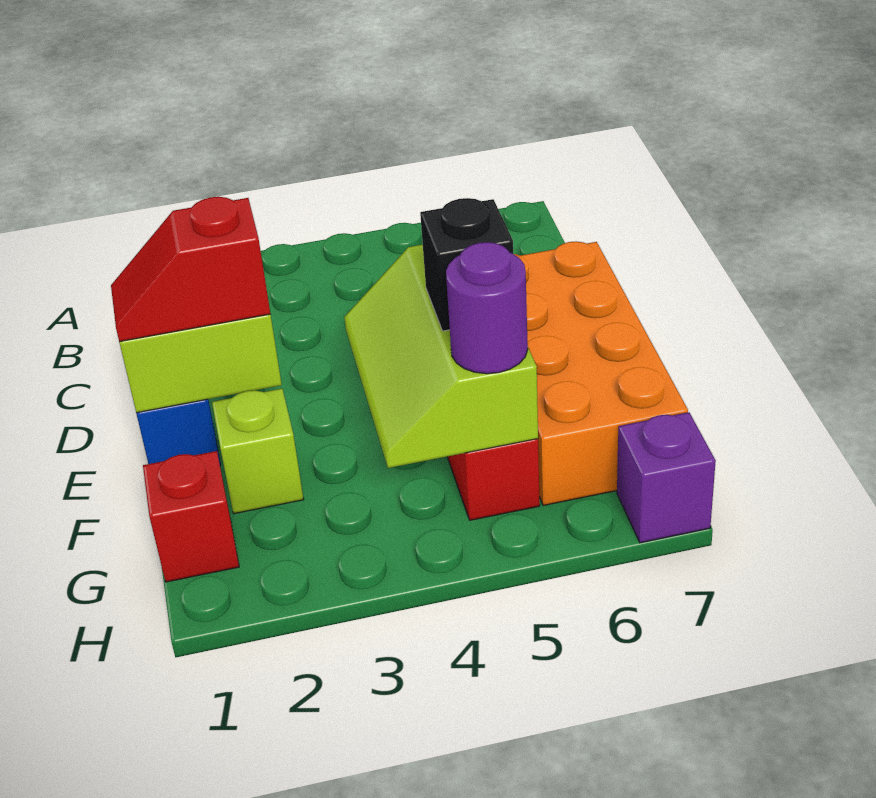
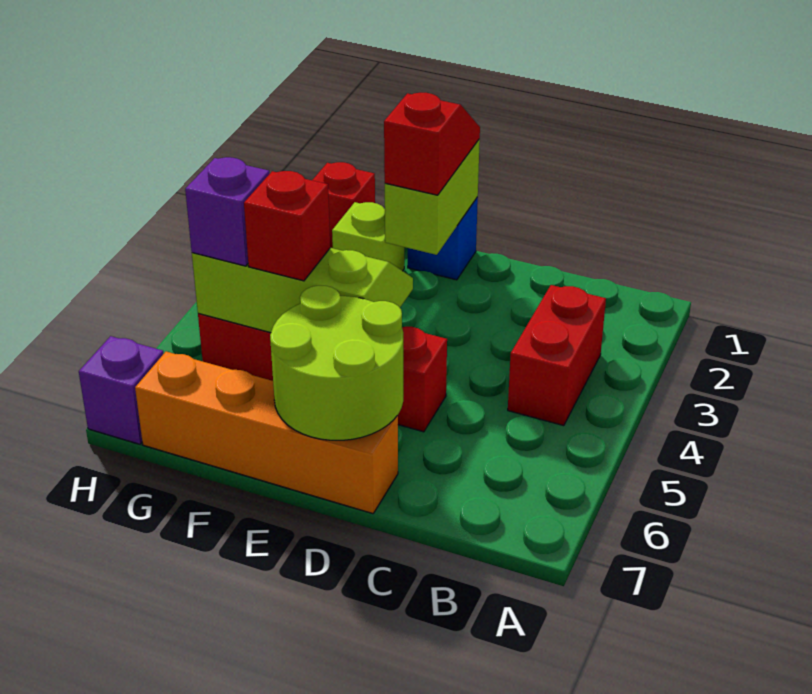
none -> red 1x2 brick [508,285,606,426]
orange 2x4 brick [514,242,688,506] -> orange 1x4 brick [135,352,398,514]
none -> lime 2x2 round brick [270,286,403,440]
black 1x1 brick [420,198,513,331] -> red 1x1 brick [244,171,330,281]
purple 1x1 round brick [446,242,528,374] -> purple 1x1 brick [185,157,269,266]

